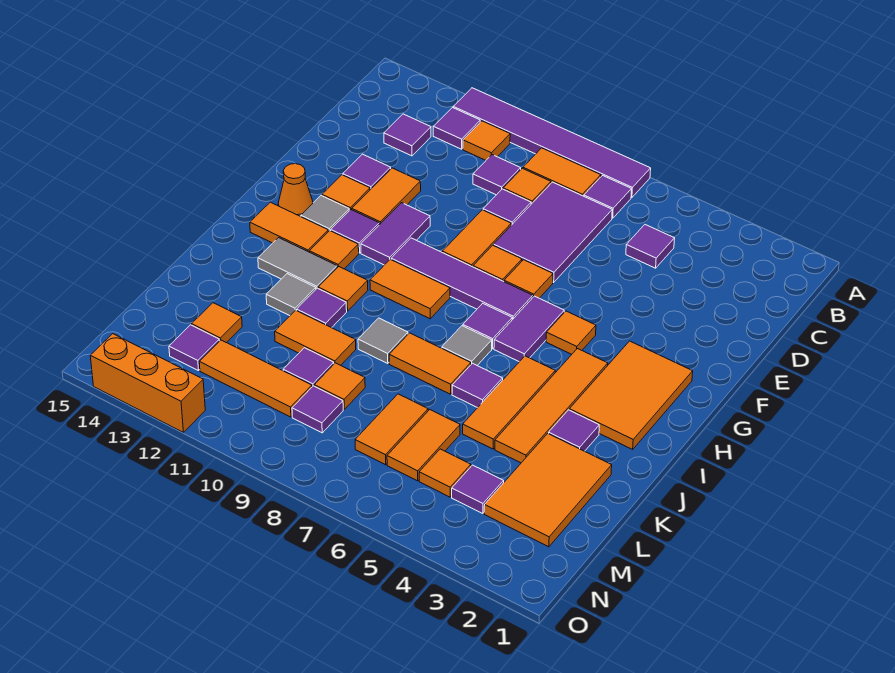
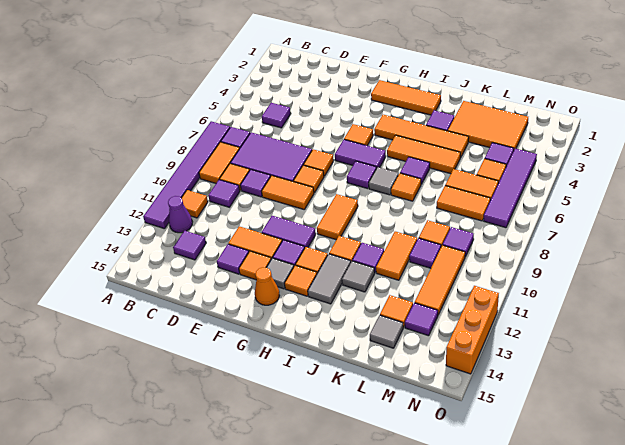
purple 1x1 tile [433,108,480,149] -> purple 1x1 cone [168,196,192,233]
orange 2x3 tile [569,341,693,449] -> orange 1x3 tile [371,80,441,115]
purple 1x4 tile [391,238,533,320] -> purple 1x4 tile moved to [484,149,537,228]
orange 1x2 tile [250,202,328,252] -> orange 1x1 tile [284,265,317,296]
orange 1x2 tile [389,333,471,394] -> orange 1x1 tile [391,173,421,201]
grey 1x1 tile [358,318,408,364] -> grey 1x1 tile moved to [370,315,404,348]

